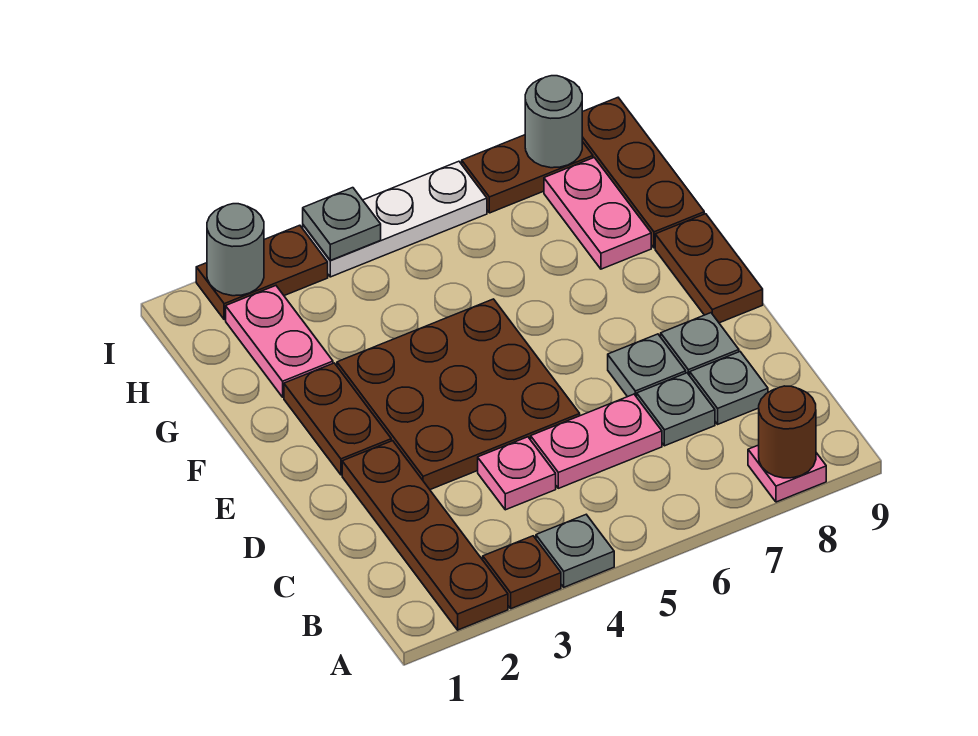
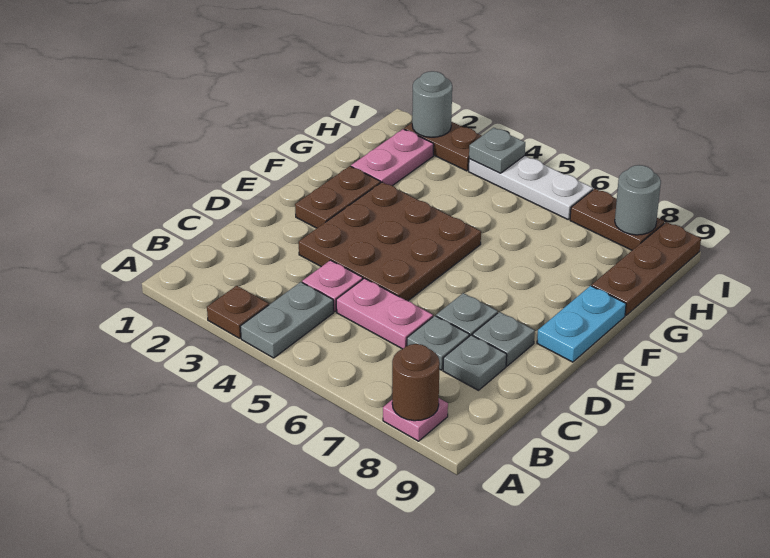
brown 1x4 plate [342,441,508,630] -> none
grey 1x1 plate [536,515,614,587] -> grey 1x2 plate [240,282,333,358]
brown 1x2 plate [655,214,763,323] -> cyan 1x2 plate [537,286,626,362]
pink 1x2 plate [544,158,651,269] -> none

